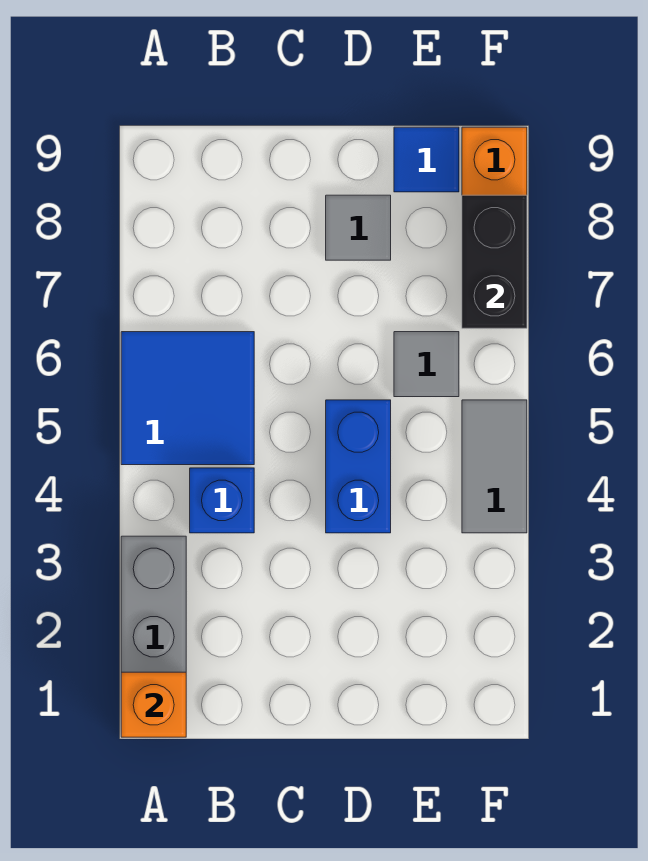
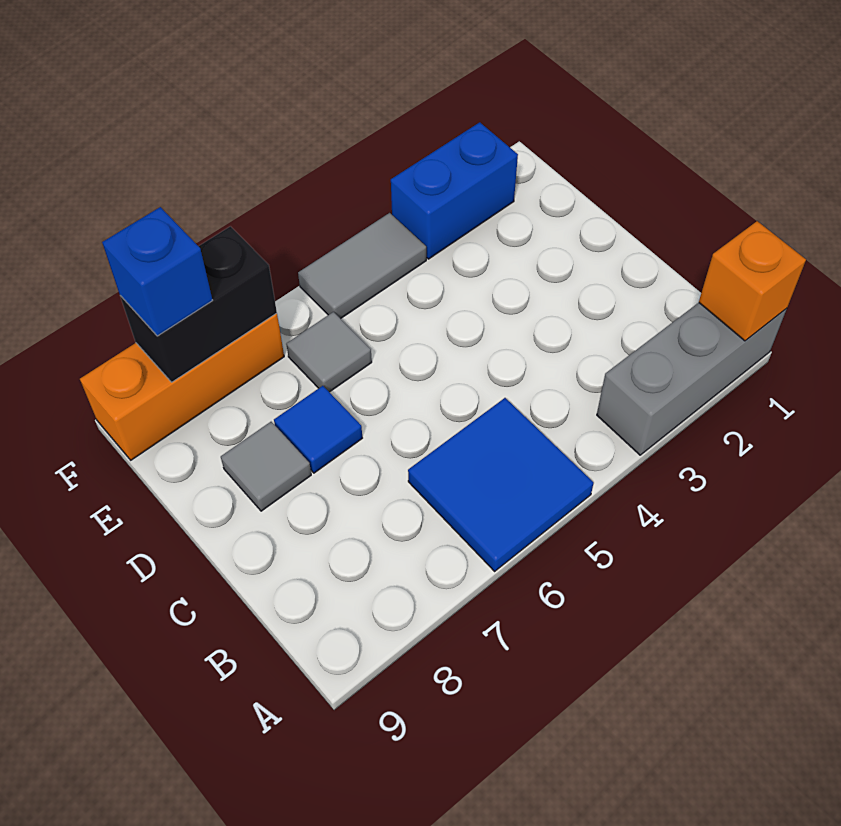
blue 1x1 brick [190,468,254,533] -> blue 1x1 brick moved to [102,207,213,336]
blue 1x2 brick [326,400,391,533] -> blue 1x2 brick moved to [391,122,518,259]
blue 1x1 tile [394,127,459,192] -> blue 1x1 tile moved to [274,386,362,473]

